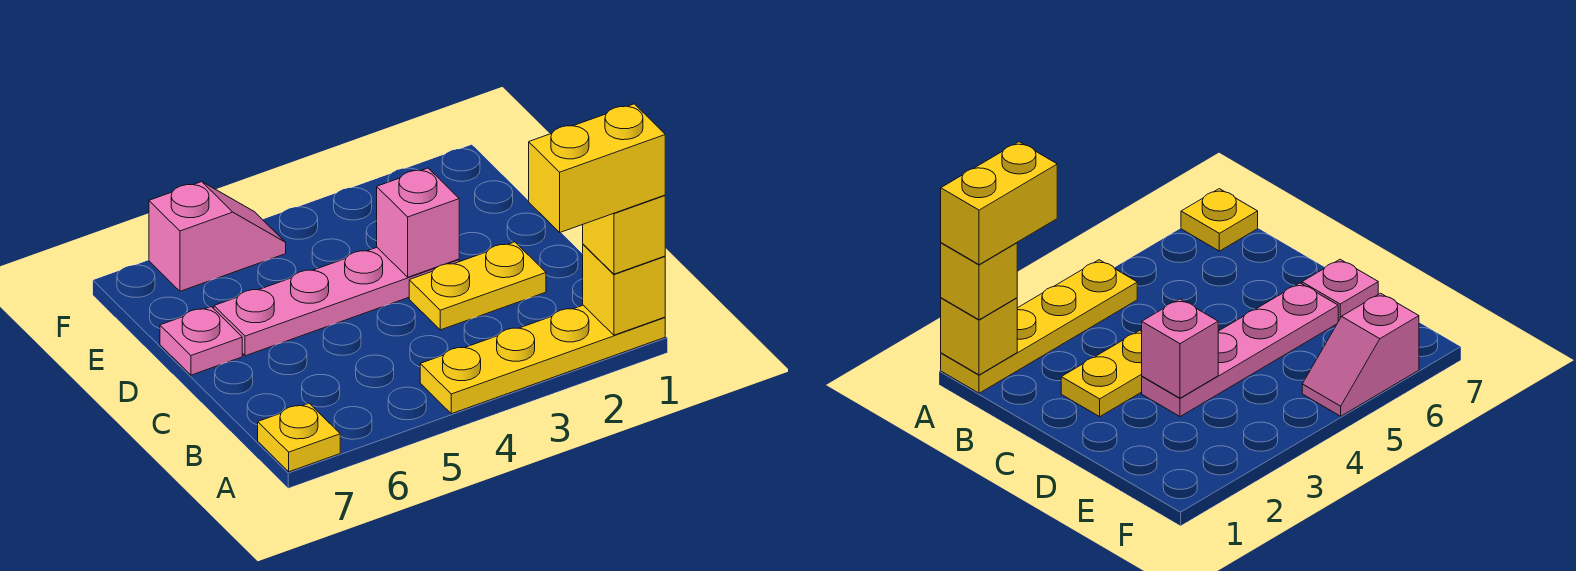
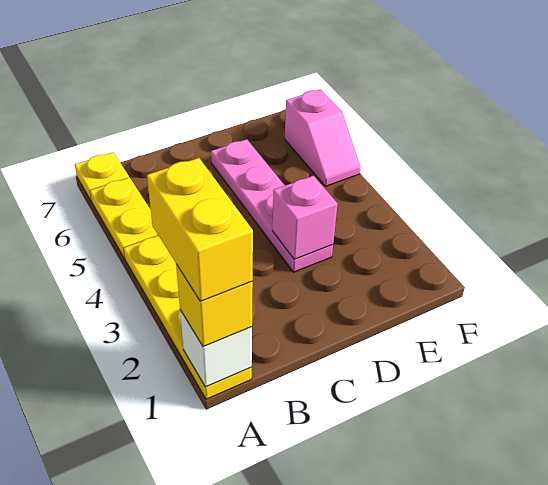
yellow 1x1 brick [583,244,665,335] -> white 1x1 brick [180,310,252,387]
yellow 1x2 plate [409,242,546,330] -> yellow 1x2 plate moved to [90,177,158,259]
pink 1x1 plate [160,307,242,375] -> none

